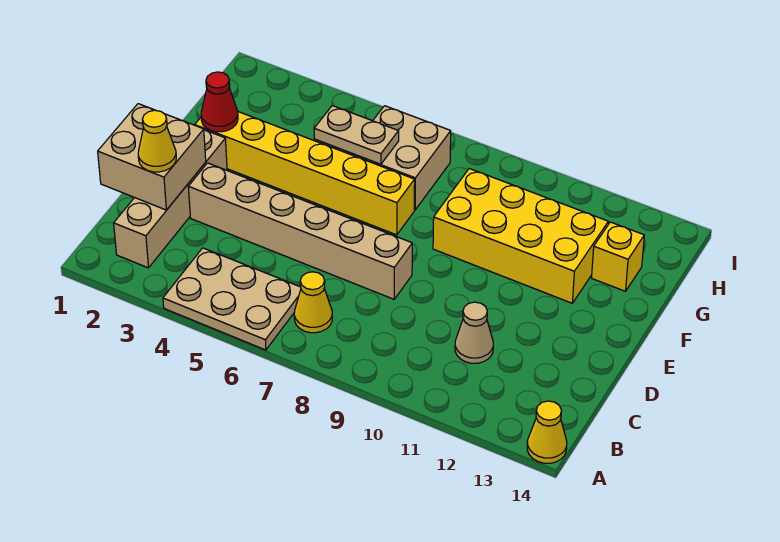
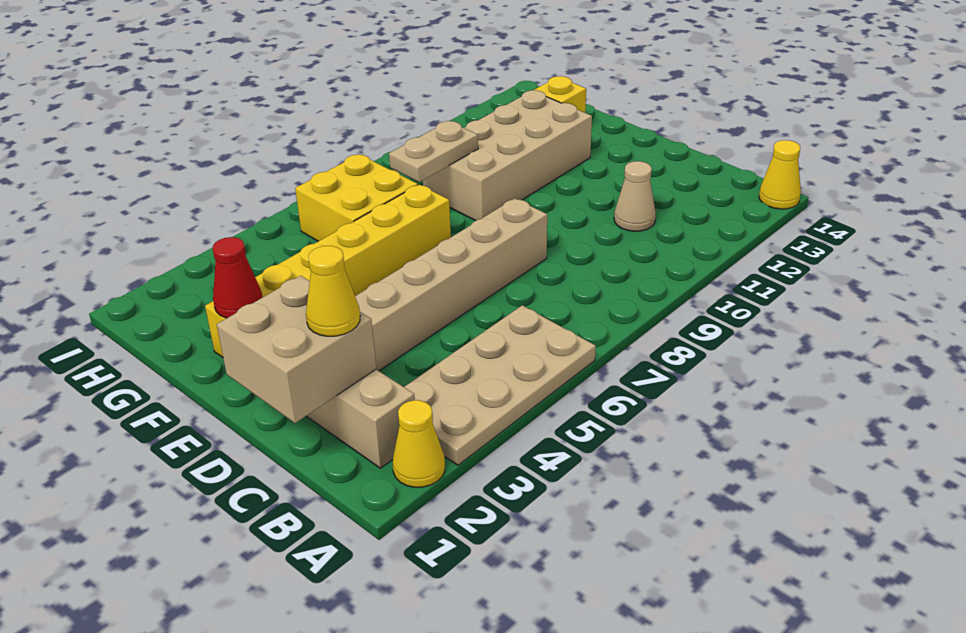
tan 2x3 plate [163,248,301,350] -> tan 2x4 plate [404,305,596,465]
yellow 1x1 cone [294,272,332,333] -> yellow 1x1 cone moved to [393,400,445,487]
yellow 2x4 brick [433,169,608,303] -> tan 2x4 brick [423,90,592,221]
tan 1x2 plate [314,106,399,164] -> tan 1x2 plate moved to [389,121,478,182]
tan 2x2 brick [348,106,451,210] -> yellow 2x2 brick [295,154,418,241]

